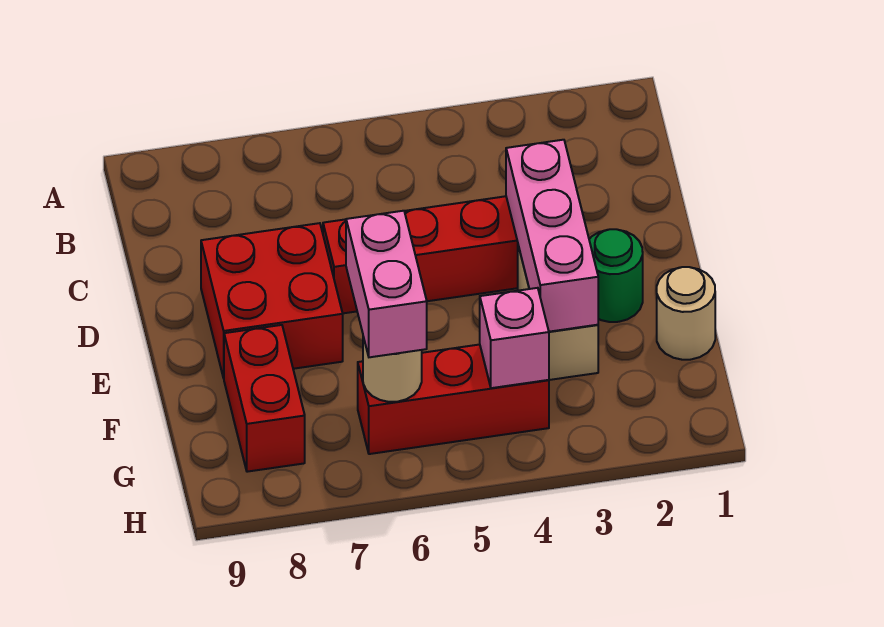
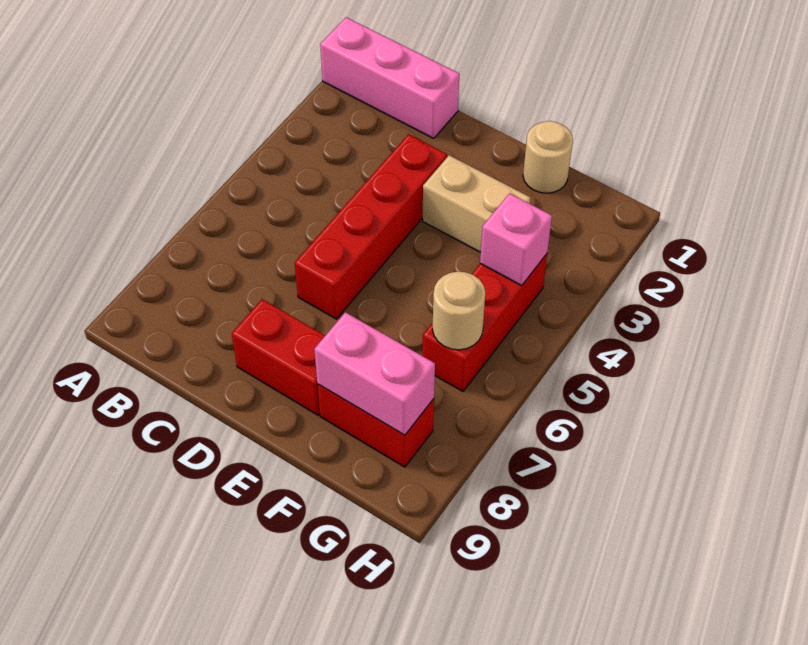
pink 1x3 brick [506,140,598,332] -> pink 1x3 brick moved to [320,17,459,138]
red 2x2 brick [201,223,343,378] -> red 1x2 brick [232,299,325,415]
green 1x1 round brick [589,229,643,322] -> none
pink 1x2 brick [346,211,427,357] -> pink 1x2 brick moved to [314,312,435,435]

